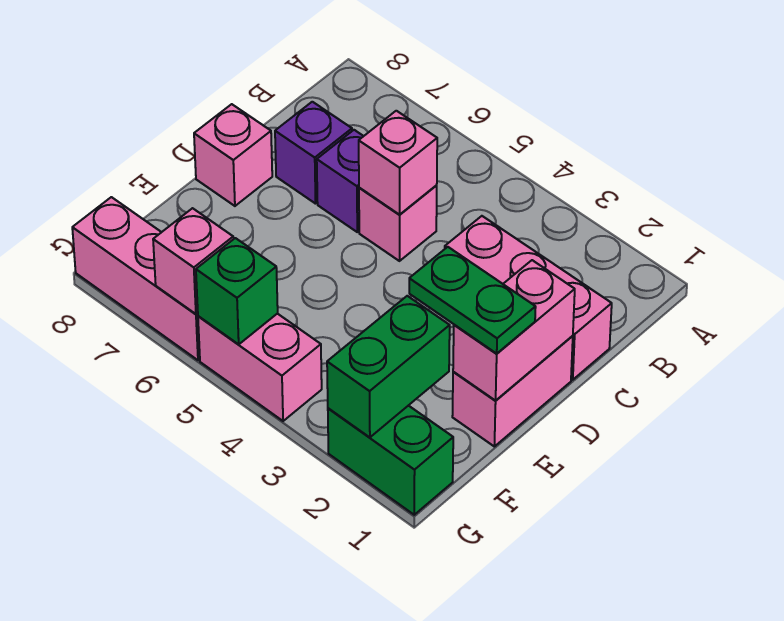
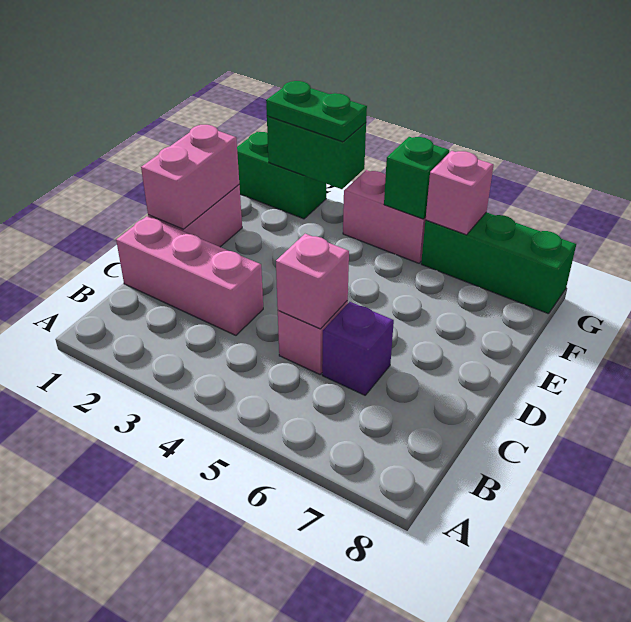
purple 1x1 brick [275,102,352,204] -> none
pink 1x1 brick [194,104,272,206] -> none
green 1x2 plate [409,247,536,353] -> green 1x2 plate moved to [266,81,367,142]
green 1x2 brick [327,296,450,437] -> green 1x2 brick turned to [267,116,366,189]
pink 1x3 brick [72,197,200,360] -> green 1x3 brick [421,212,576,314]

